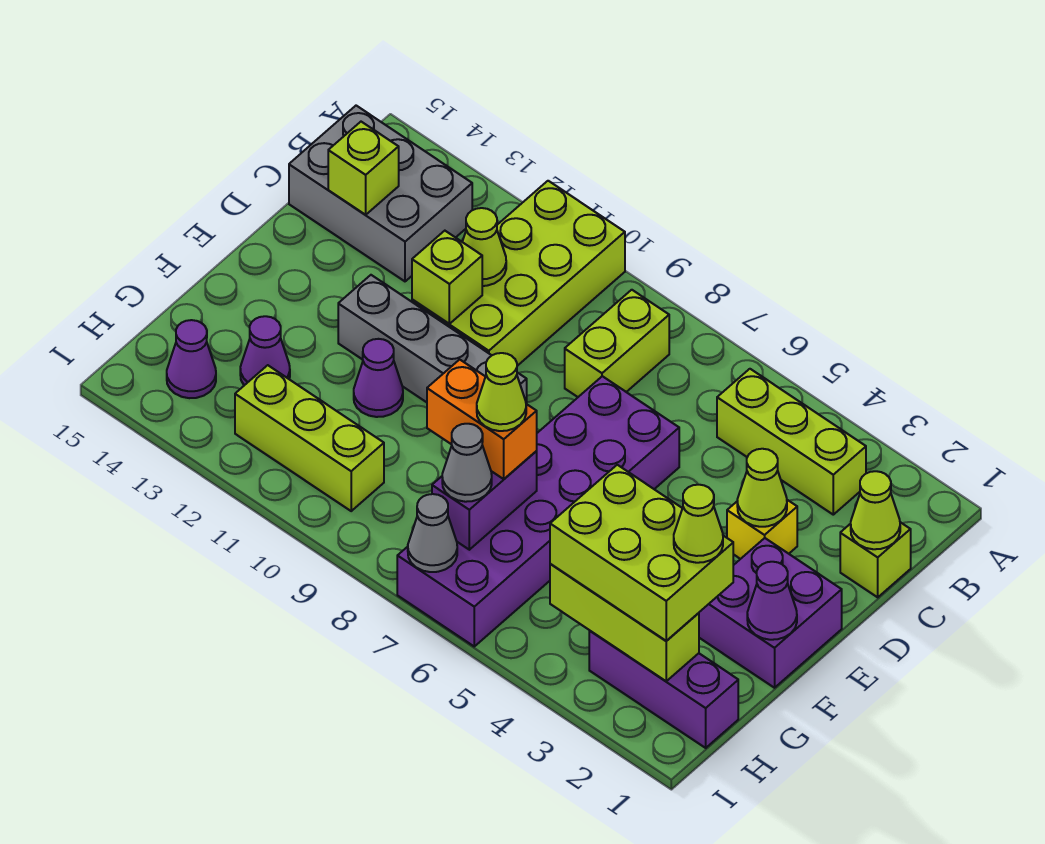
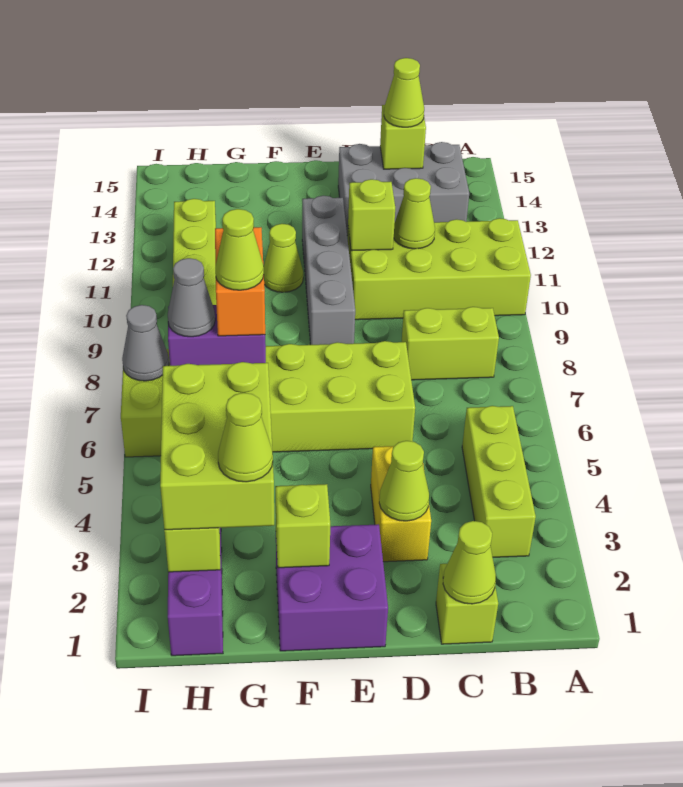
grey 2x3 brick [289,106,472,281] -> grey 2x3 brick turned to [338,142,469,236]
none -> lime 1x1 cone [384,58,424,127]
yellow 1x1 brick [727,500,797,559] -> yellow 1x2 brick [371,446,431,562]
purple 2x6 brick [397,376,679,646] -> lime 2x6 brick [121,341,415,457]
purple 1x1 cone [747,562,797,640] -> none
none -> lime 1x1 brick [275,484,330,568]
purple 1x1 cone [354,339,403,417] -> lime 1x1 cone [264,224,303,292]
purple 1x1 cone [240,316,290,385] -> none
purple 1x1 cone [167,320,216,398] -> none

